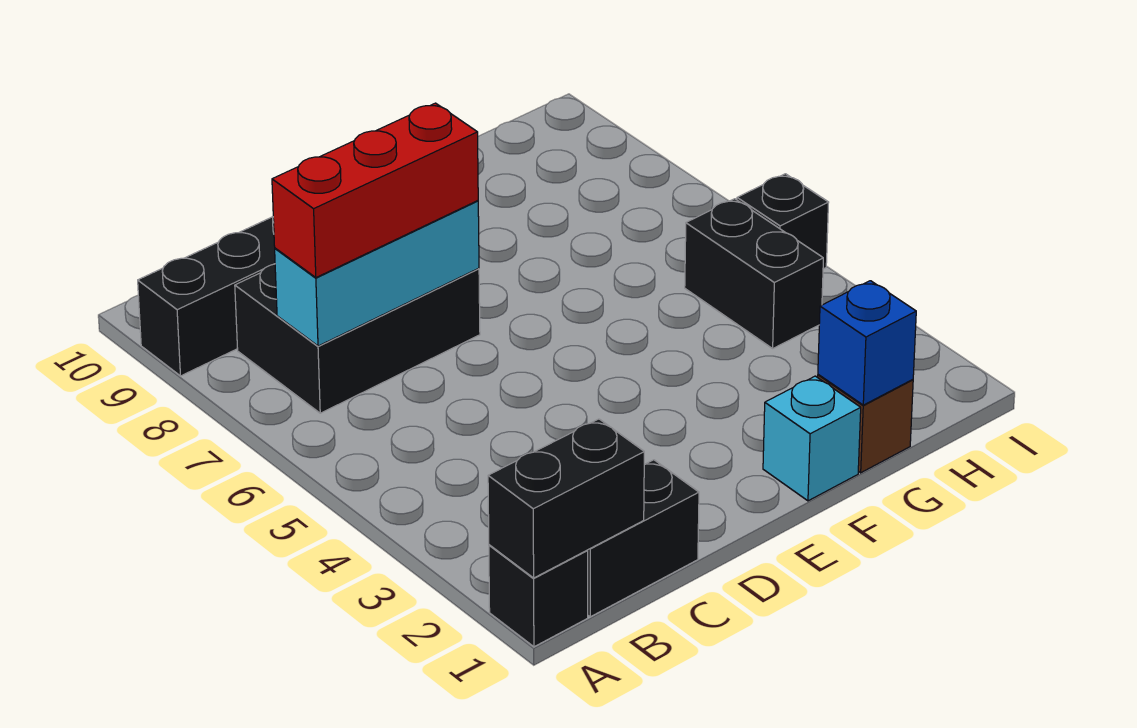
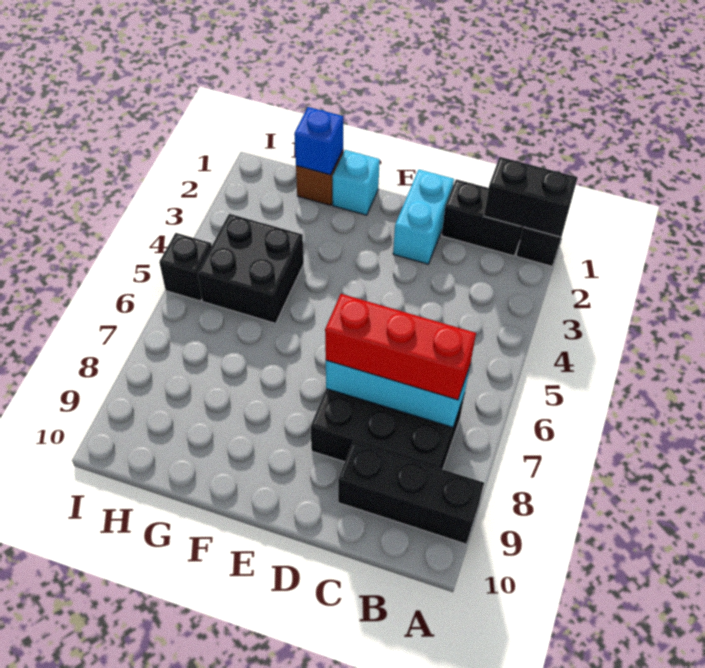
none -> cyan 1x2 brick [393,170,454,264]
black 1x2 brick [685,199,823,348] -> black 2x2 brick [197,214,304,323]

